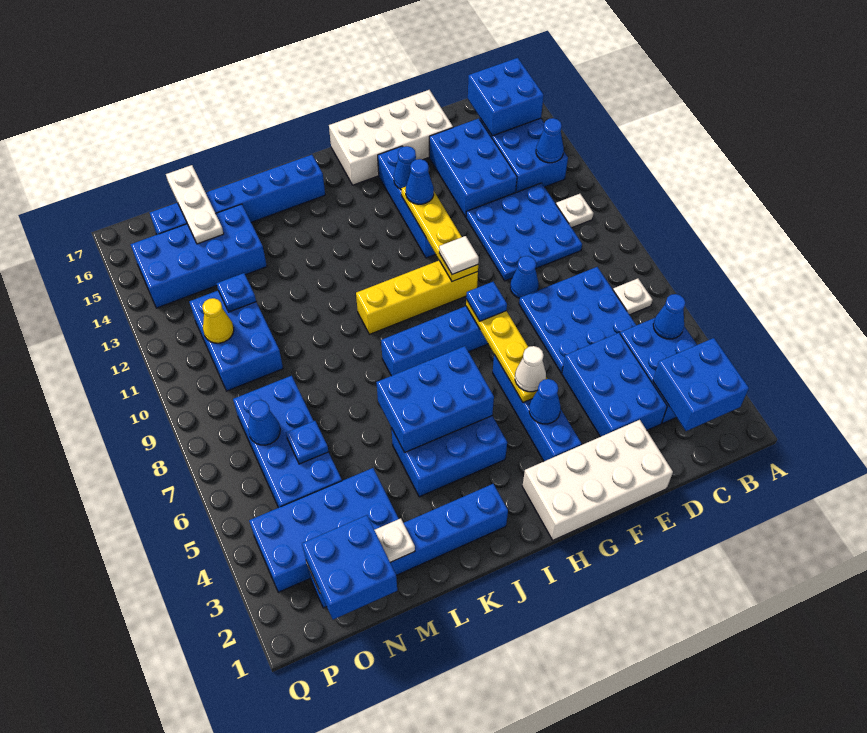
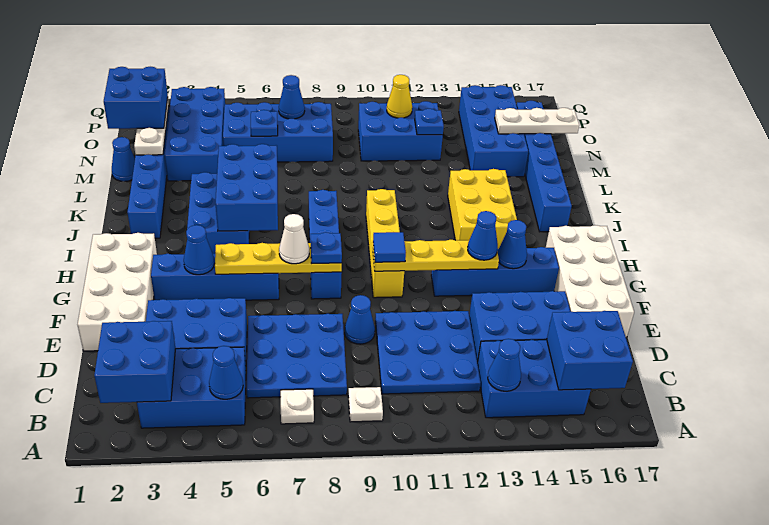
white 1x1 plate [556,194,593,228] -> white 1x1 plate moved to [348,387,383,422]
white 1x1 cone [515,346,546,392] -> white 1x1 cone moved to [279,214,309,264]
white 1x1 tile [439,236,479,274] -> blue 1x1 tile [373,232,406,262]
none -> yellow 2x3 brick [448,169,517,249]
none -> blue 1x1 cone [112,137,135,182]

